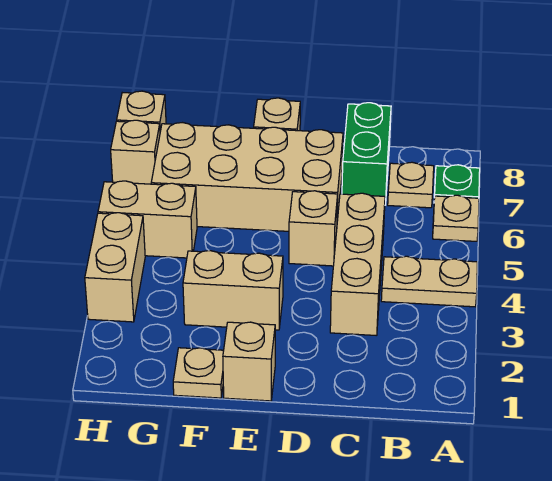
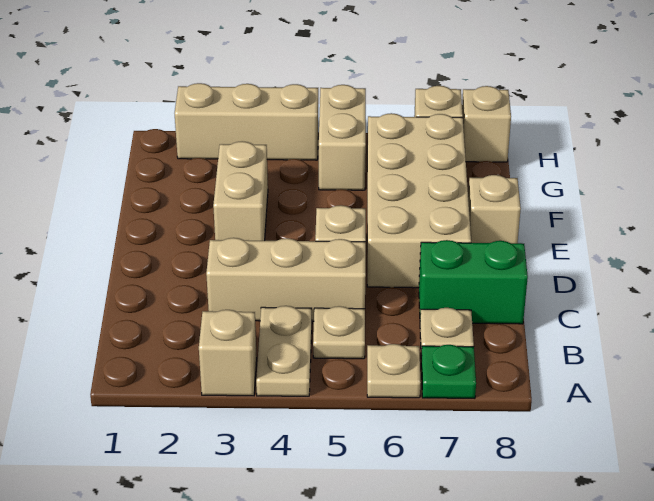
tan 1x1 brick [223,322,275,401] -> tan 1x1 brick moved to [199,310,257,396]
tan 1x1 plate [173,348,224,398] -> tan 1x1 plate moved to [313,306,365,359]
tan 1x2 brick [85,213,145,322] -> tan 1x3 brick [175,83,318,160]

